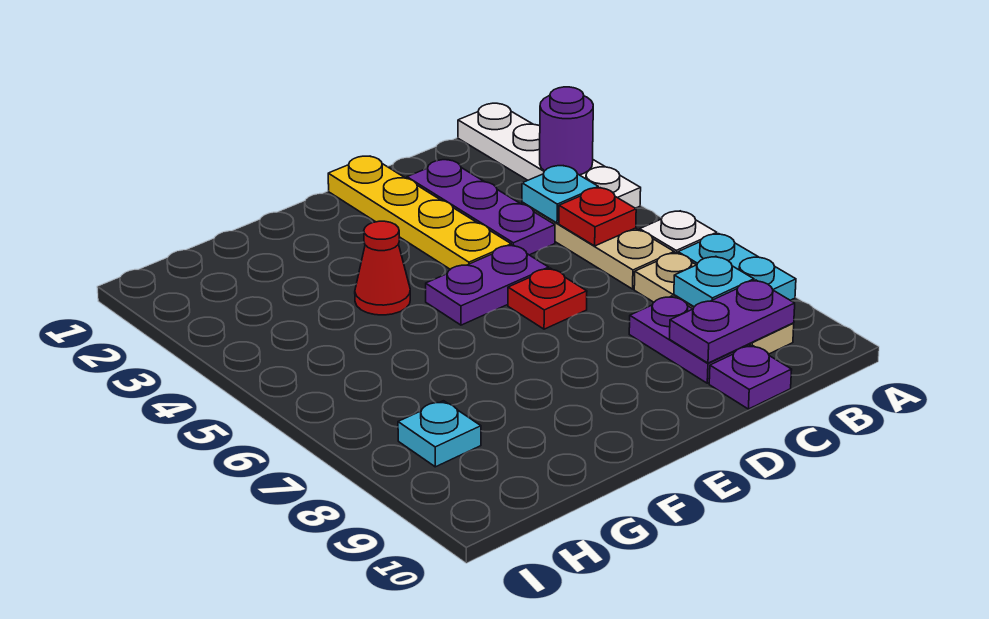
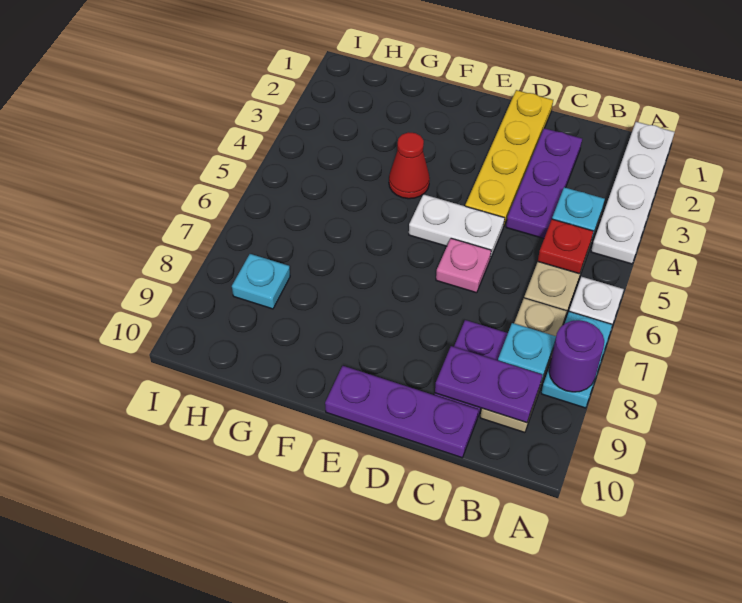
purple 1x1 round brick [540,87,593,175] -> purple 1x1 round brick moved to [549,320,604,392]
purple 1x1 plate [709,345,792,409] -> purple 1x3 plate [325,366,478,458]
purple 1x2 plate [426,245,549,325] -> white 1x2 plate [409,194,505,259]
red 1x1 plate [508,268,587,329] -> pink 1x1 plate [436,238,491,293]

